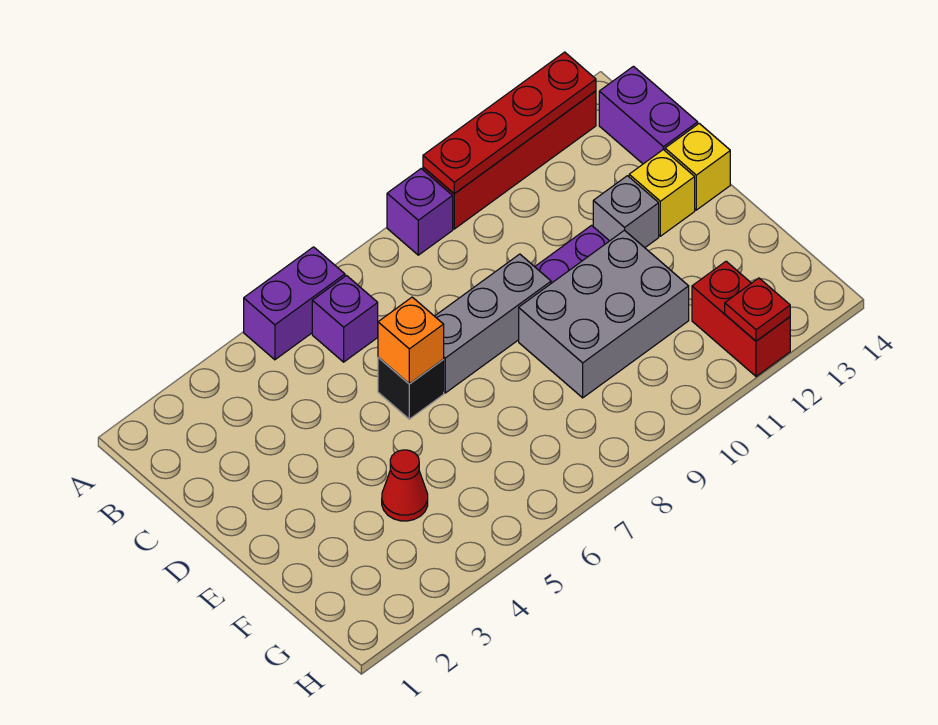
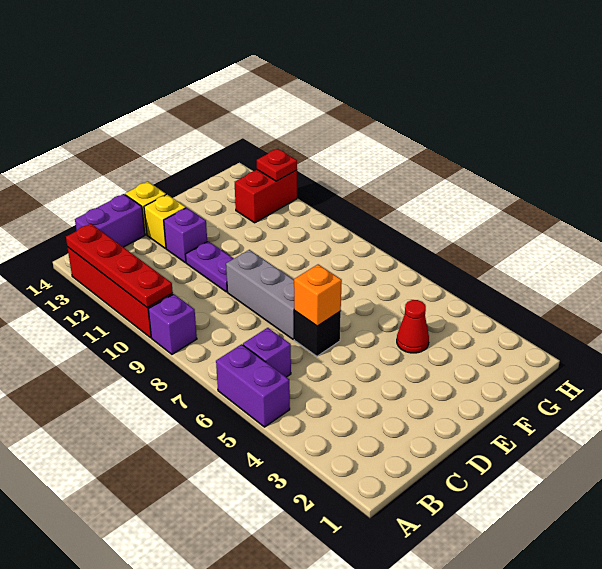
grey 1x1 brick [593,176,659,248] -> purple 1x1 brick [164,208,207,263]
grey 2x3 brick [519,230,689,398] -> none

